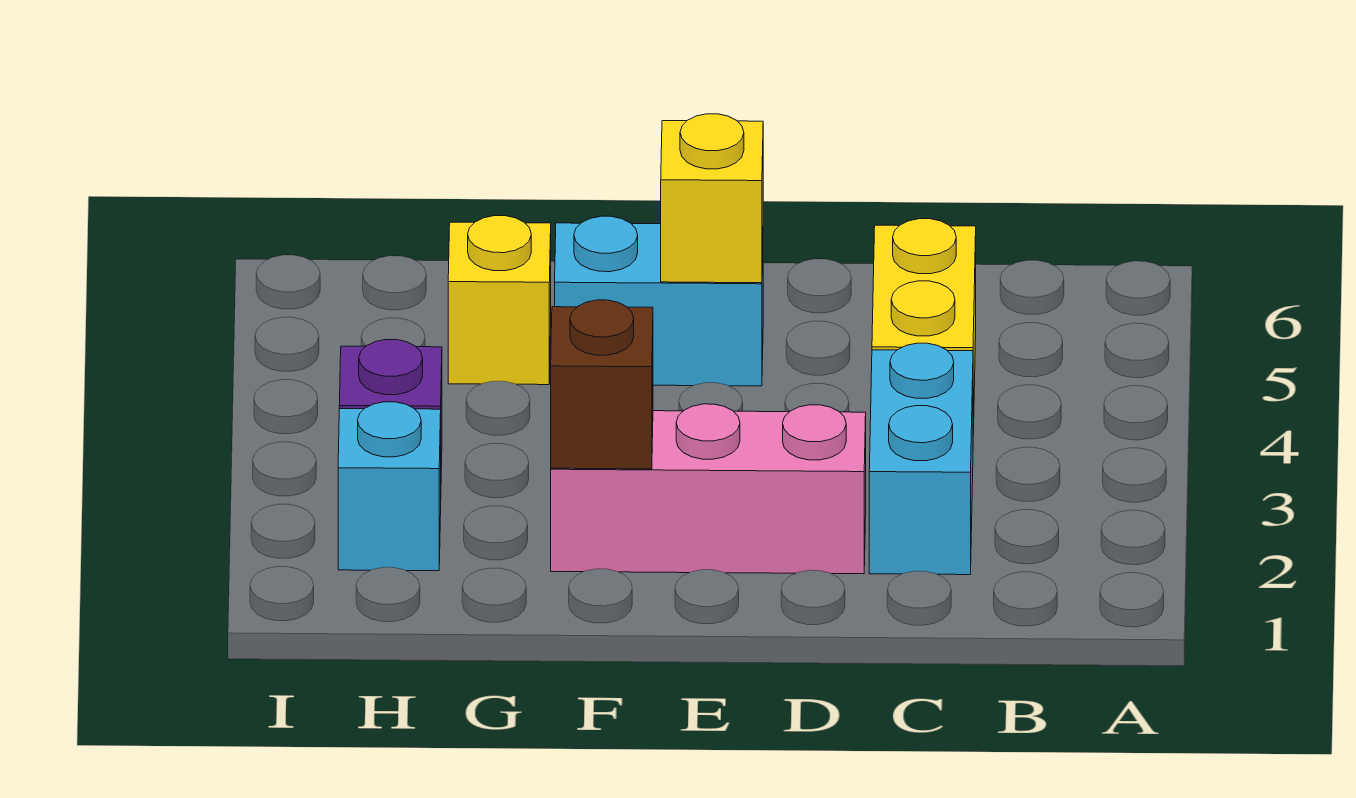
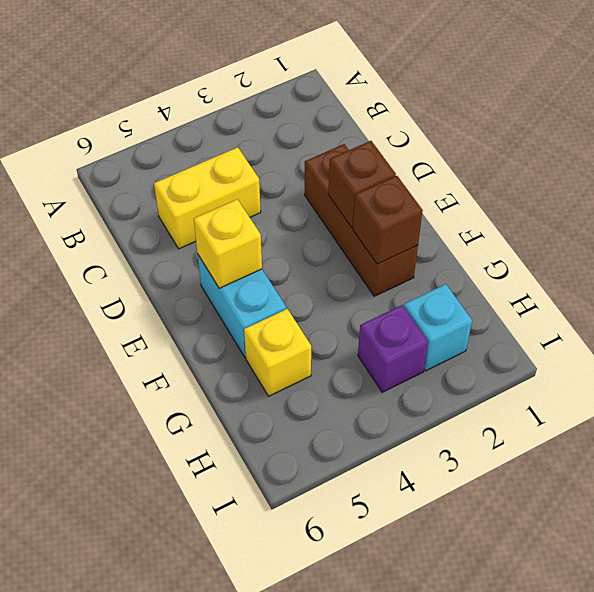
cyan 1x2 brick [869,343,973,575] -> none
pink 1x3 brick [551,404,866,574] -> brown 1x3 brick [305,144,418,296]
none -> brown 1x1 brick [328,141,396,228]

